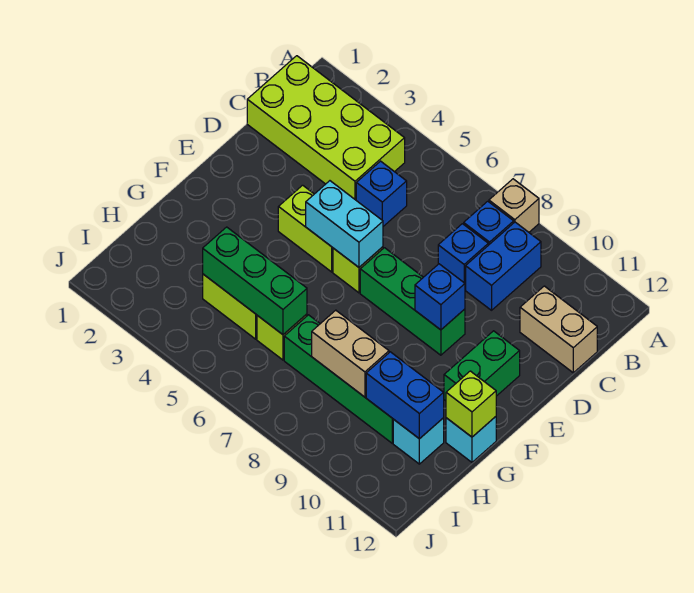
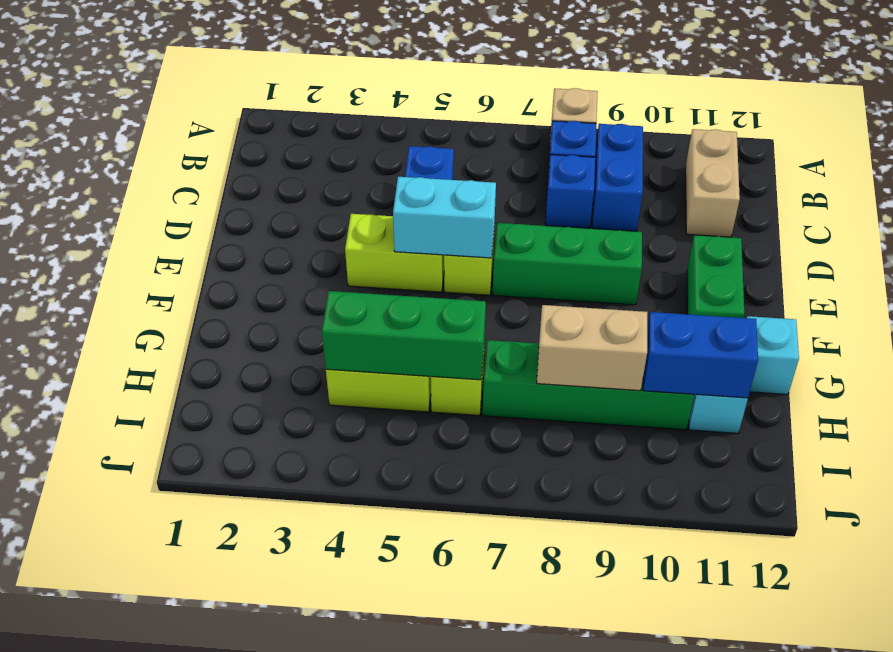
lime 2x4 brick [247,56,405,200] -> none
tan 1x2 brick [520,286,597,373] -> tan 1x2 brick turned to [685,129,740,237]
blue 1x1 brick [415,264,465,330] -> none
lime 1x1 brick [446,371,496,437] -> none

